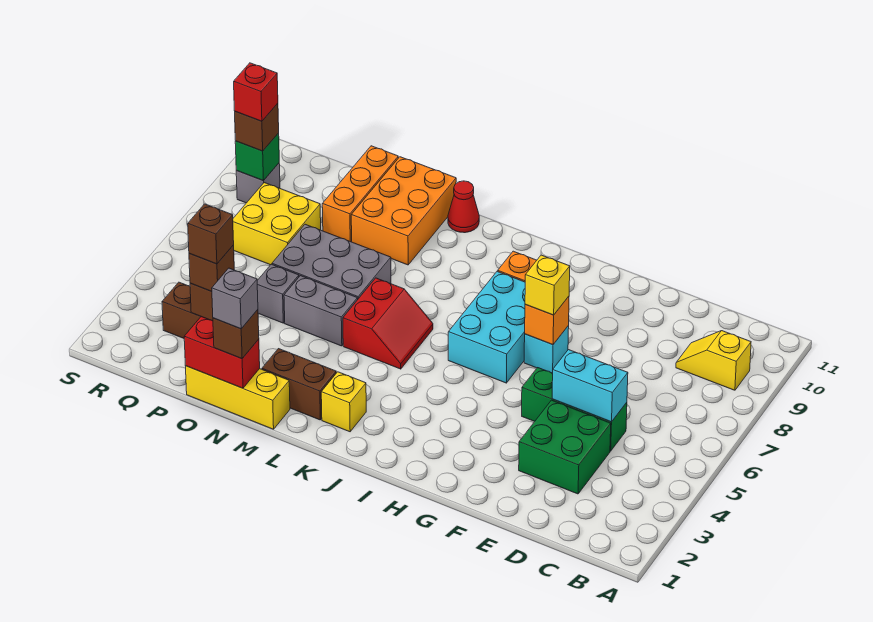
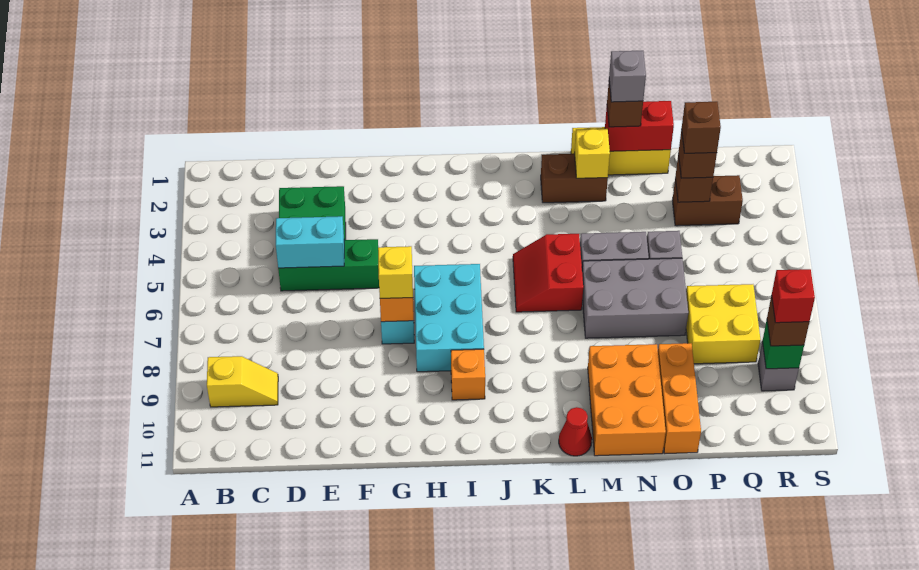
yellow 1x1 brick [321,372,366,432] -> yellow 1x1 brick moved to [574,129,610,178]

